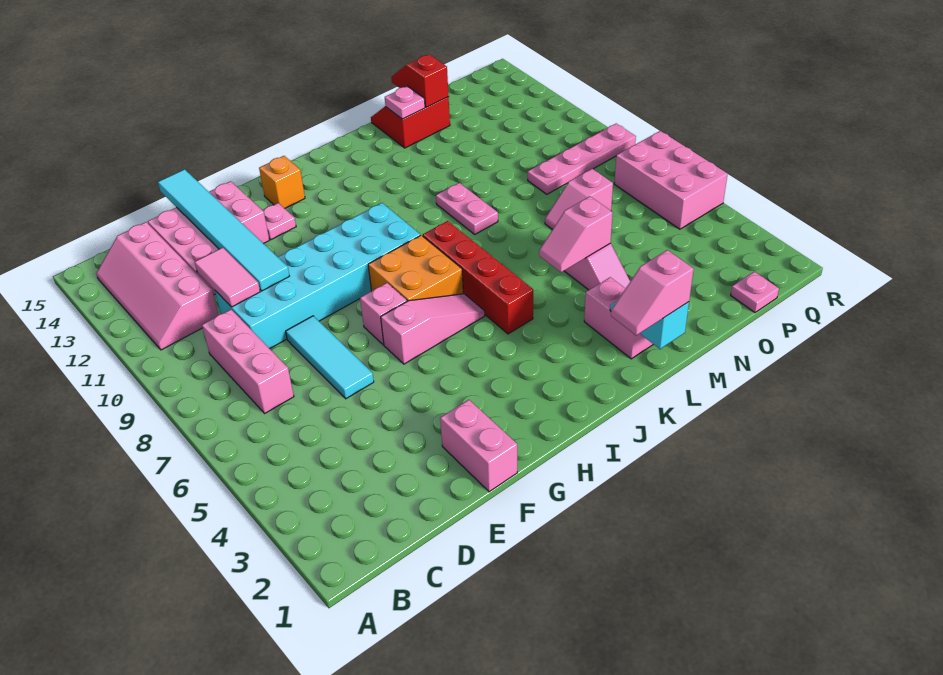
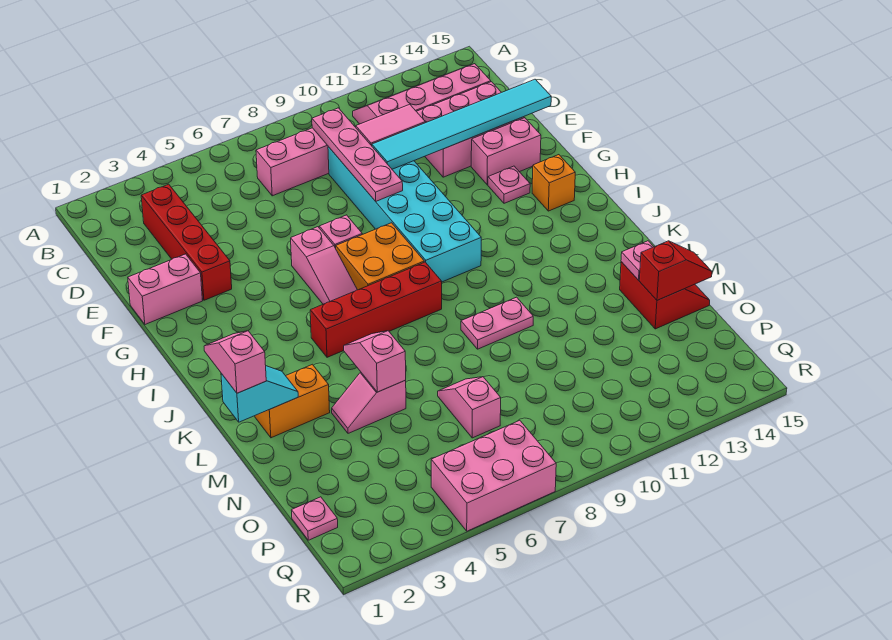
none -> red 1x4 brick [141,184,232,300]
cyan 1x3 tile [286,316,374,399] -> none
pink 1x2 brick [584,277,653,359] -> orange 1x2 brick [255,364,330,438]
pink 1x4 plate [528,124,636,194] -> pink 1x4 plate moved to [312,108,403,201]

